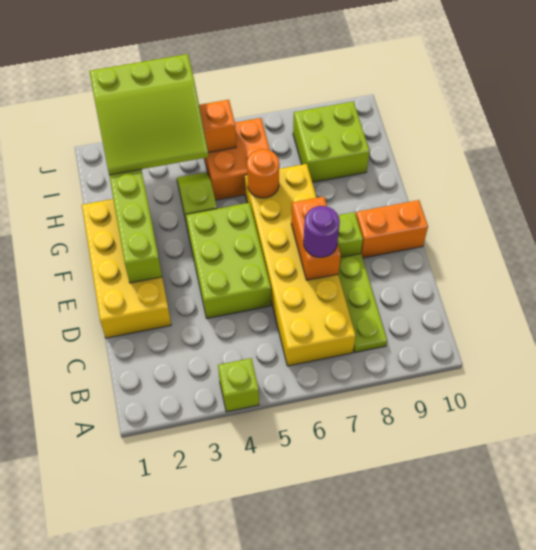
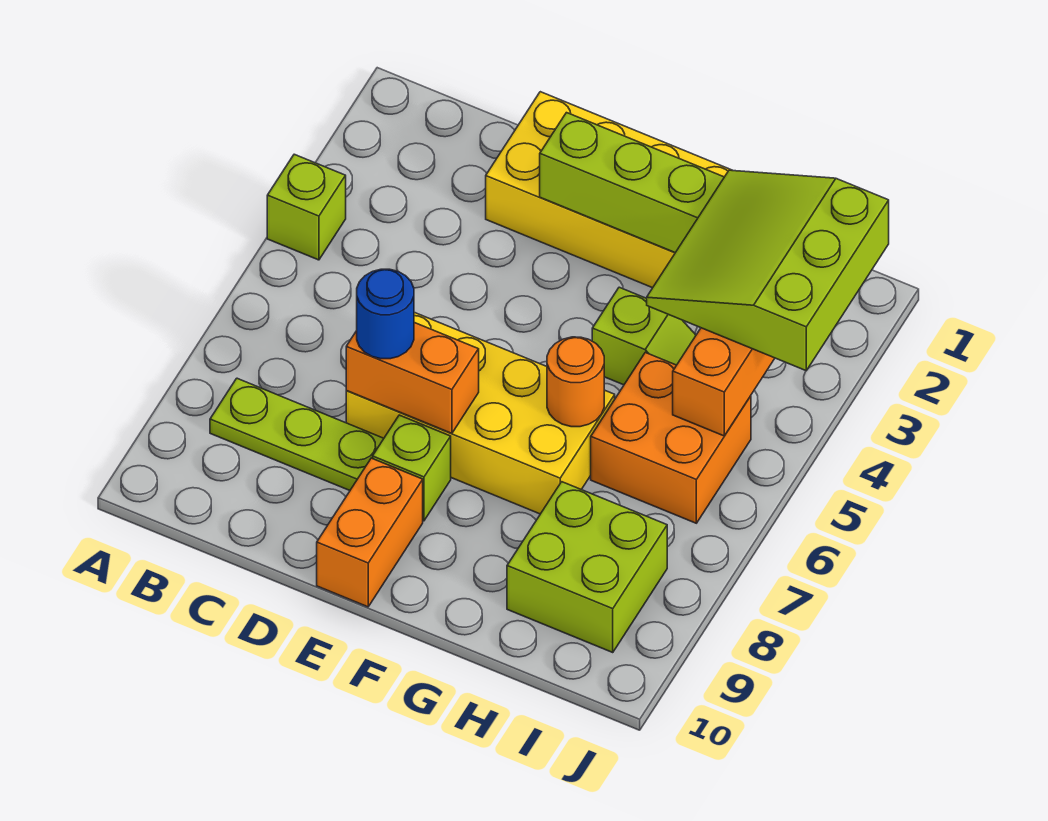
yellow 2x6 brick [245,164,356,366] -> yellow 2x4 brick [346,312,615,514]
lime 2x3 brick [186,203,271,318] -> none
purple 1x1 round brick [303,206,340,257] -> blue 1x1 round brick [357,269,414,359]

